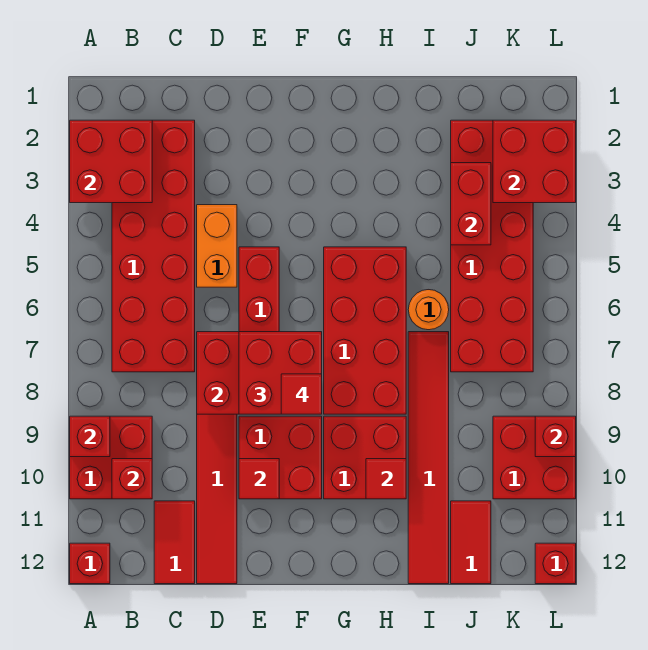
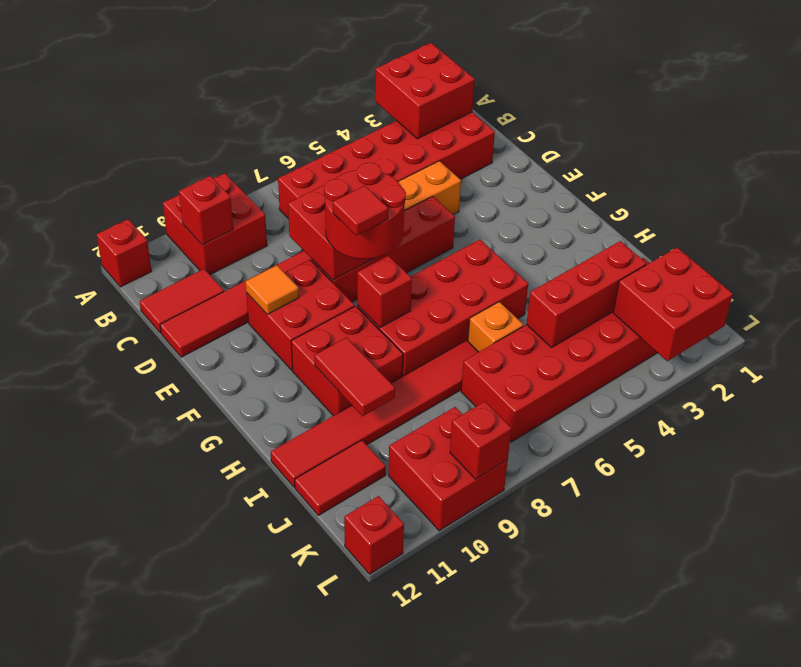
red 1x1 brick [70,416,110,457] -> red 1x1 brick moved to [357,256,412,328]
red 2x2 brick [239,332,322,414] -> red 2x2 round brick [324,163,406,259]
red 1x1 tile [239,459,279,499] -> orange 1x1 tile [245,265,299,314]
red 1x1 tile [366,459,406,499] -> red 1x2 tile [314,338,395,416]
orange 1x1 round brick [408,290,449,330] -> orange 1x1 brick [468,302,523,352]
red 1x2 brick [451,163,491,245] -> red 1x3 brick [526,241,646,348]

